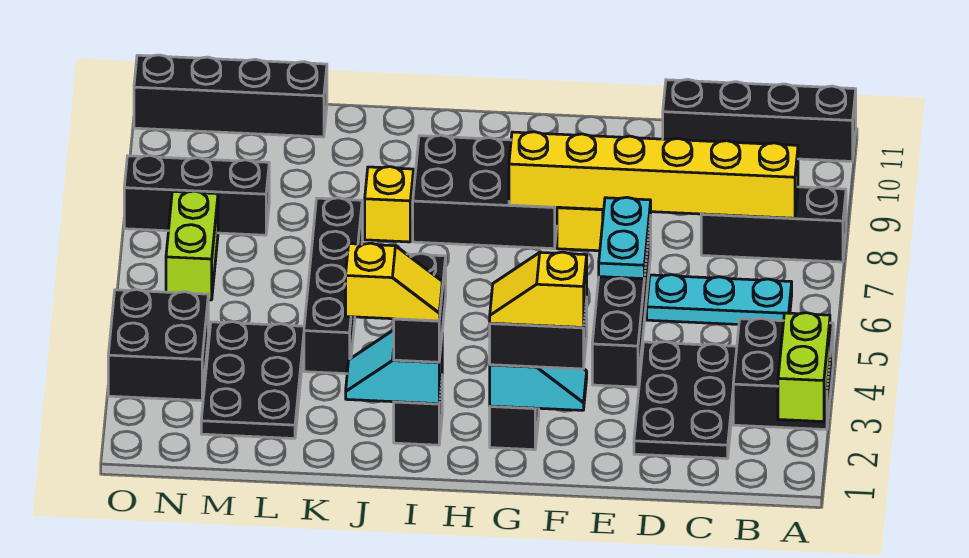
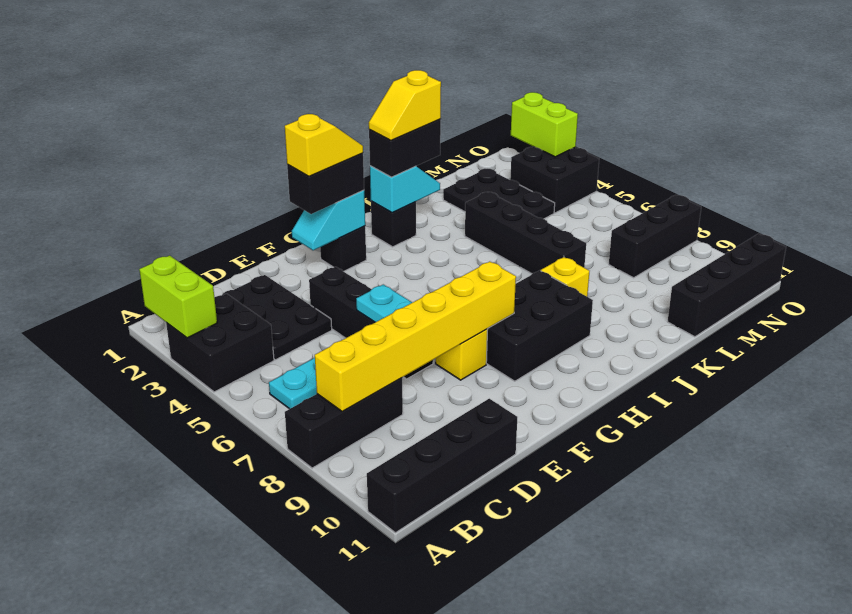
black 1x2 brick [394,253,446,362] -> black 1x2 brick turned to [369,119,441,177]
lime 1x2 brick [166,191,218,300] -> lime 1x2 brick moved to [511,92,578,157]

